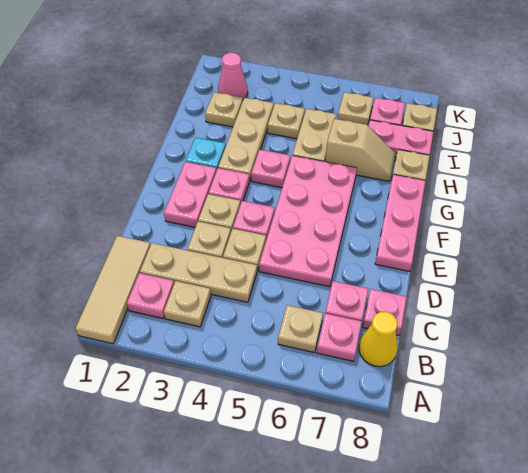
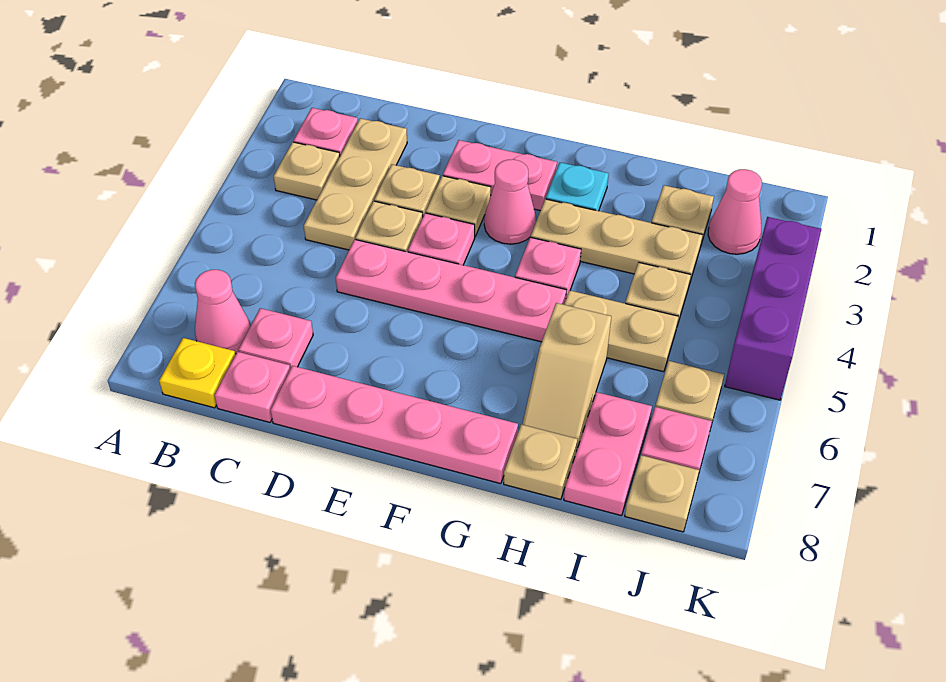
tan 1x3 tile [75,236,150,344] -> none
tan 1x1 plate [278,305,323,352] -> none
pink 1x1 plate [317,313,362,361] -> pink 1x1 cone [195,270,250,354]
yellow 1x1 cone [359,312,398,367] -> yellow 1x1 plate [159,338,235,408]
pink 2x4 plate [259,156,357,287] -> pink 1x4 plate [336,240,566,342]
pink 1x3 plate [375,175,425,271] -> pink 1x4 plate [271,366,518,484]
pink 1x1 plate [209,168,249,204] -> pink 1x1 cone [484,159,536,244]
none -> purple 1x3 brick [725,217,821,400]

